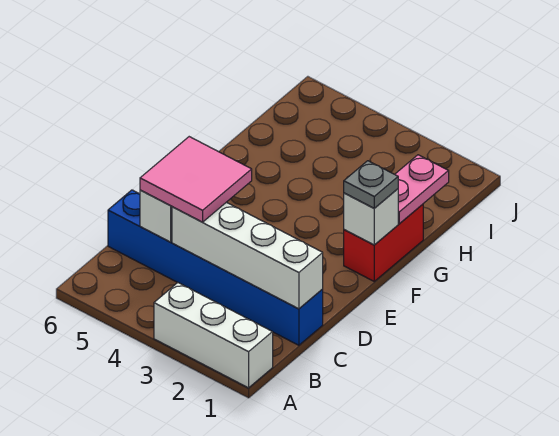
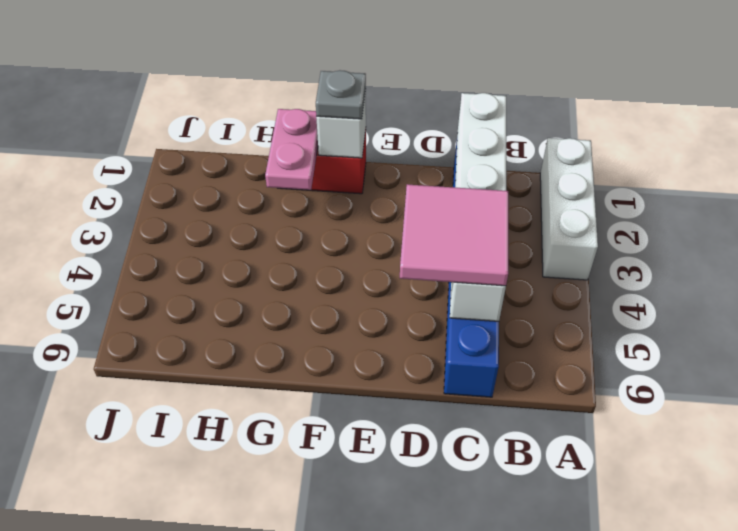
pink 1x2 plate [395,155,449,224] -> pink 1x2 plate turned to [265,109,318,190]

